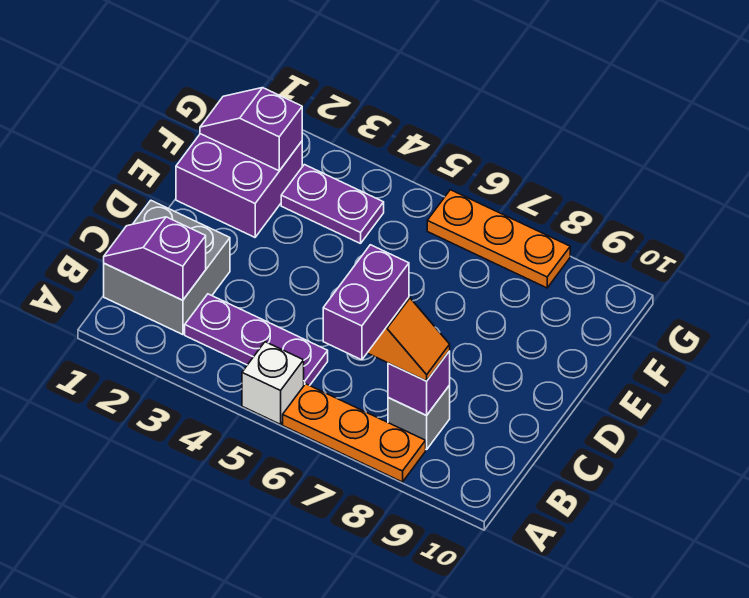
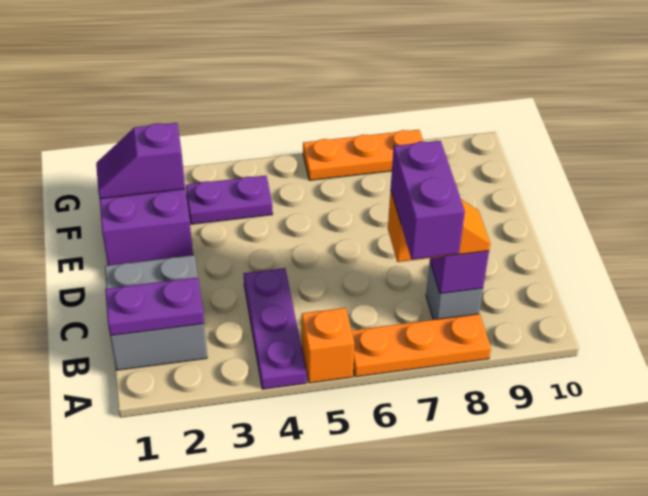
white 1x1 brick [242,342,304,424] -> orange 1x1 brick [302,308,354,383]
purple 1x2 slope [104,217,206,300] -> purple 1x2 plate [105,277,204,336]
purple 1x3 plate [185,294,328,386] -> purple 1x3 plate turned to [243,268,307,389]

